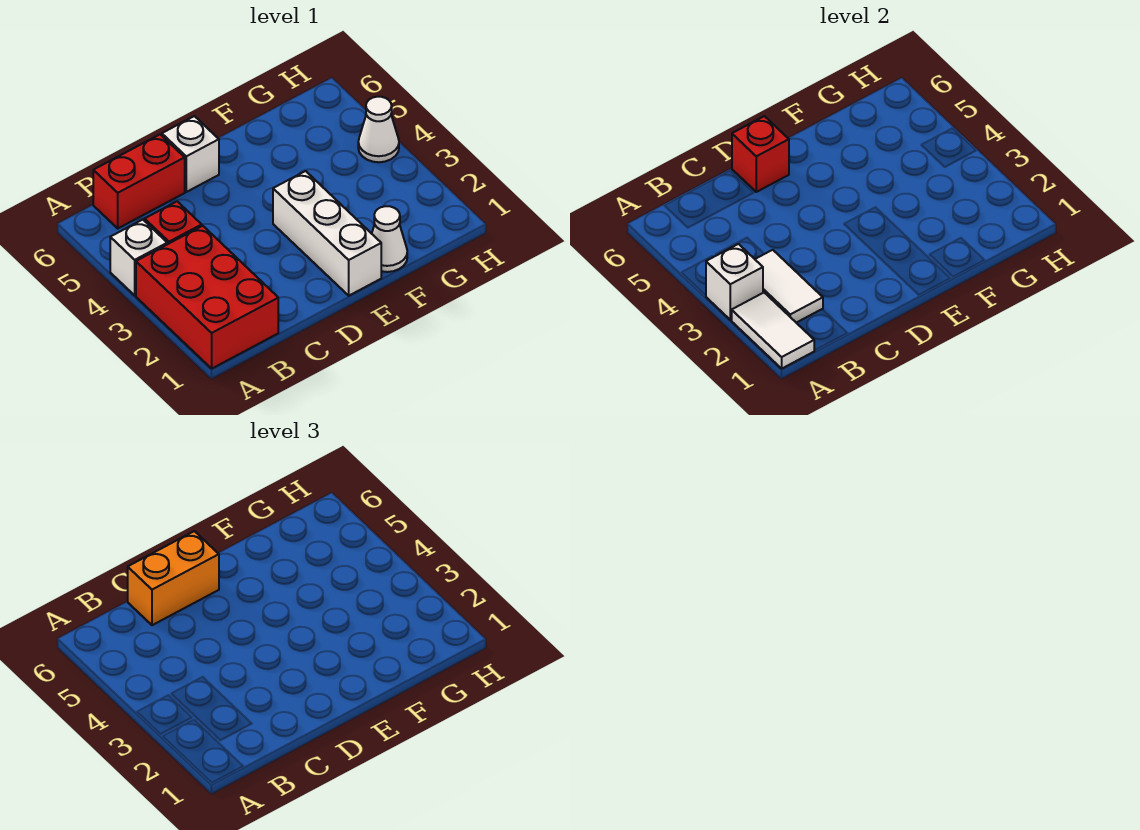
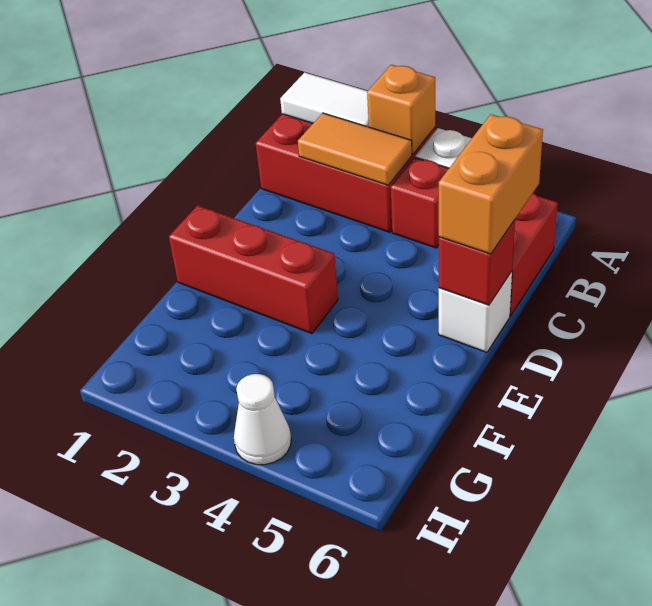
white 1x1 brick [706,244,763,320] -> orange 1x1 brick [367,65,435,155]
white 1x2 tile [755,250,823,323] -> orange 1x2 tile [298,113,412,185]
white 1x3 brick [273,171,381,296] -> red 1x3 brick [169,205,338,334]
white 1x1 cone [372,206,407,272] -> none

